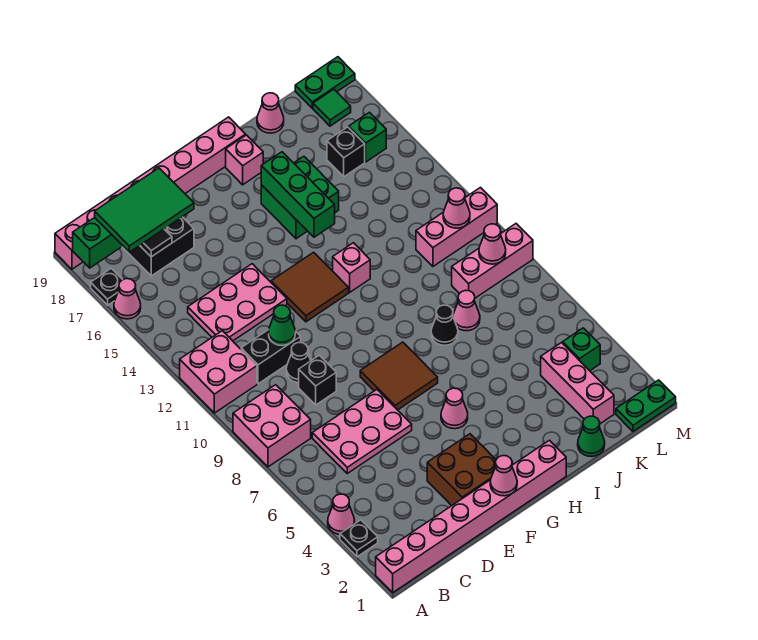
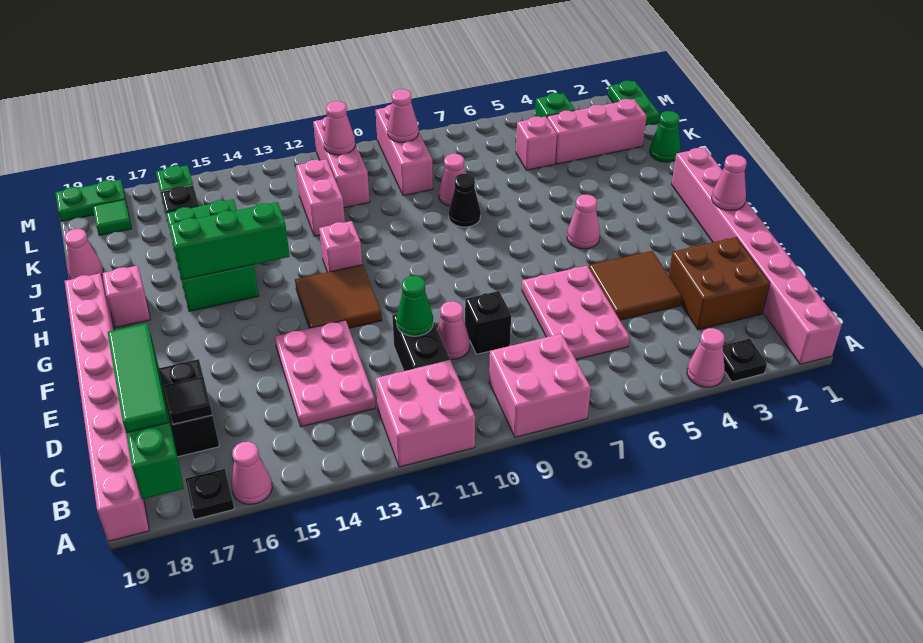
green 2x3 tile [95,168,194,252] -> green 1x3 tile [107,323,168,433]
black 1x1 cone [286,342,311,383] -> pink 1x1 cone [437,301,470,360]
brown 2x2 brick [427,434,496,506] -> brown 2x2 brick moved to [669,237,770,330]
brown 2x2 tile [360,342,438,410] -> brown 2x2 tile moved to [589,251,682,320]
green 2x2 brick [261,156,339,239] -> green 2x3 brick [166,199,259,311]
none -> pink 1x2 brick [296,159,345,236]
none -> pink 1x1 brick [516,116,557,170]
green 1x2 plate [295,57,355,108] -> green 1x2 plate turned to [55,180,126,221]

